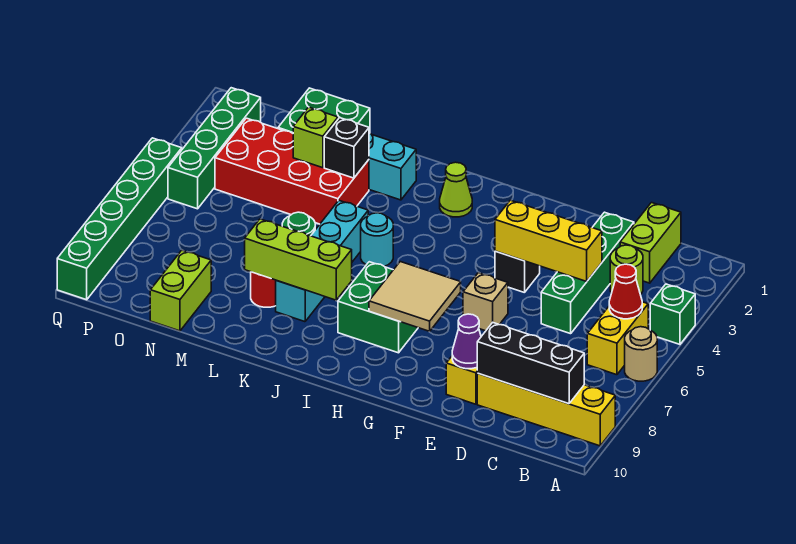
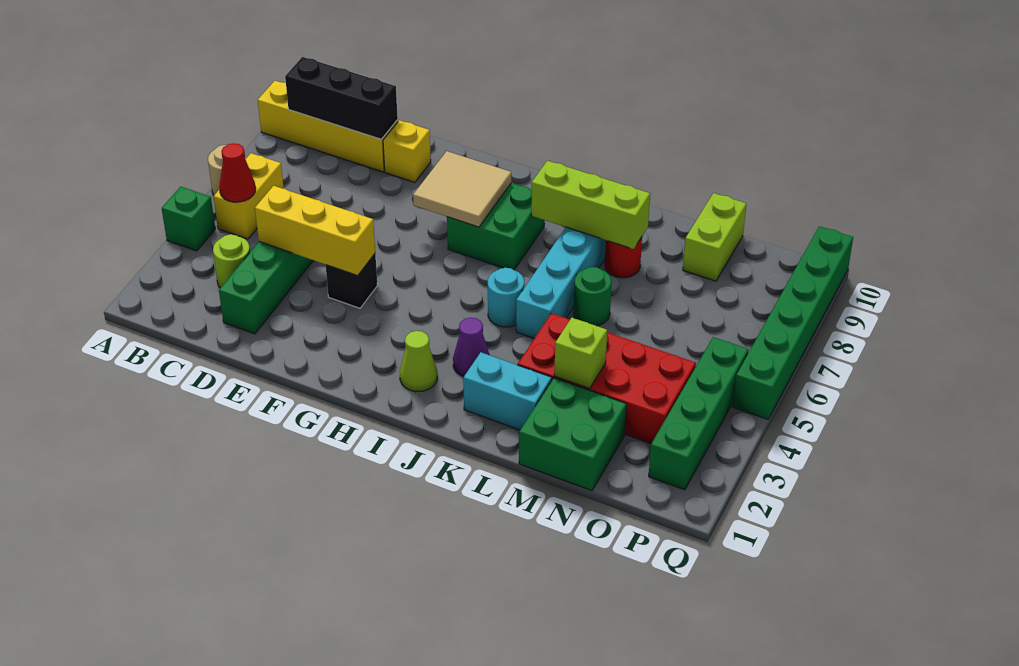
lime 1x2 brick [620,203,681,283] -> none
purple 1x1 cone [452,314,481,369] -> purple 1x1 cone moved to [453,318,489,377]
tan 1x1 brick [463,273,508,331] -> none
black 1x1 brick [324,118,369,178] -> none

